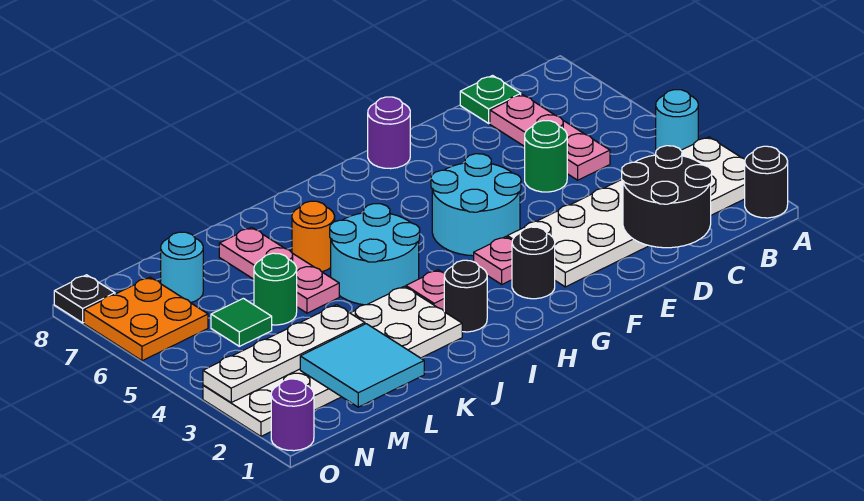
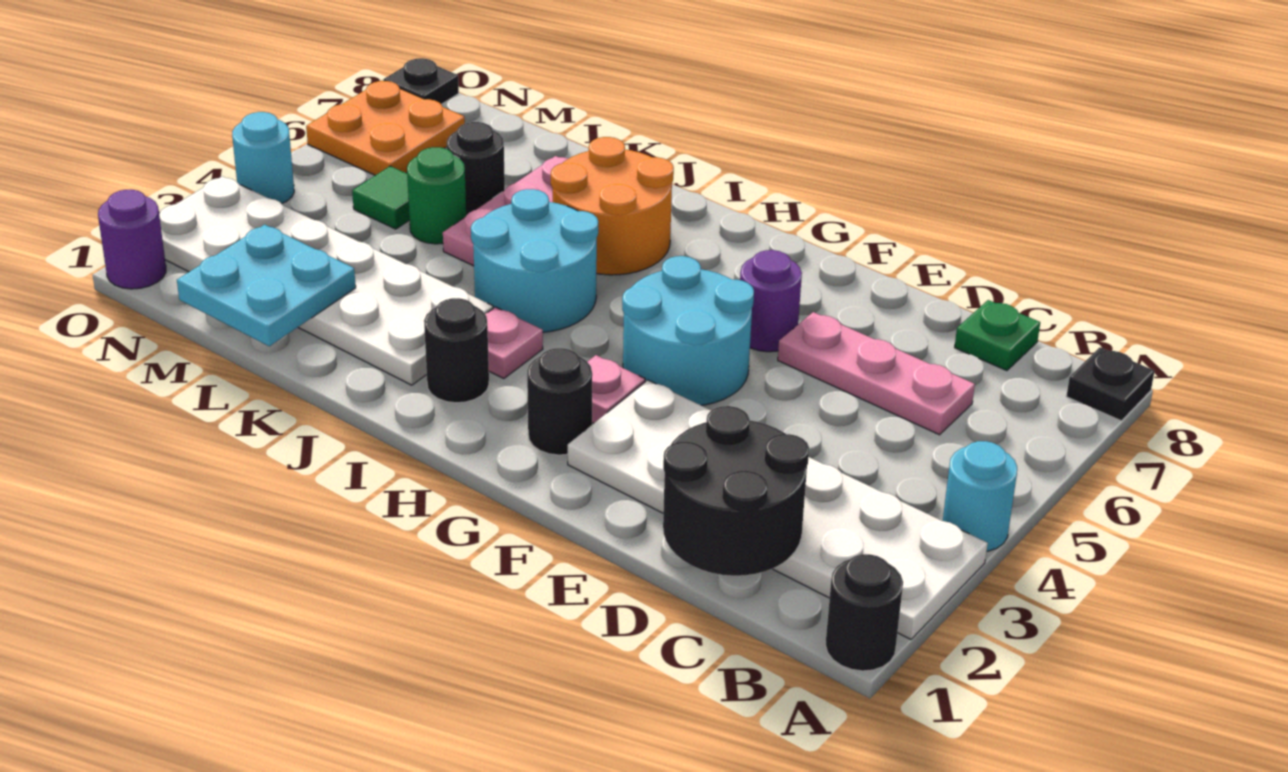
none -> black 1x1 plate [1066,347,1155,421]
pink 1x3 plate [490,94,610,180] -> pink 1x3 plate turned to [778,312,975,435]
green 1x1 round brick [525,121,567,192] -> none
purple 1x1 round brick [368,97,410,169] -> purple 1x1 round brick moved to [740,250,802,352]
orange 1x1 round brick [292,201,335,272] -> orange 2x2 round brick [551,137,674,275]
cyan 2x2 tile [300,324,424,407] -> cyan 2x2 plate [177,225,356,346]
white 1x4 plate [203,305,365,402] -> none
none -> black 1x1 round brick [447,122,505,215]
cyan 1x1 round brick [161,232,203,303] -> cyan 1x1 round brick moved to [232,112,294,204]

